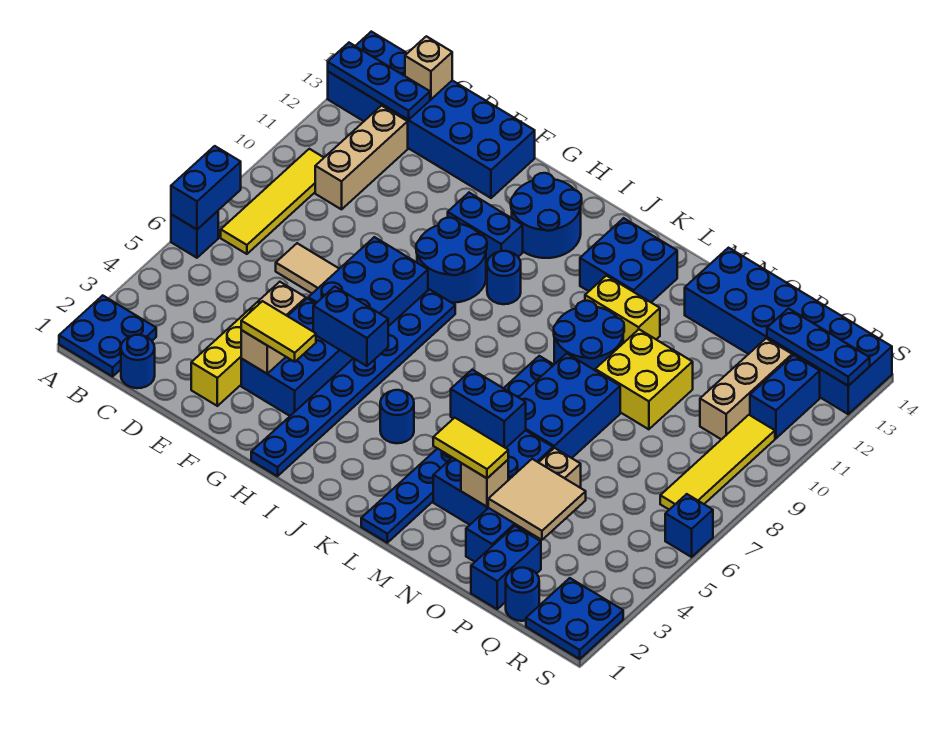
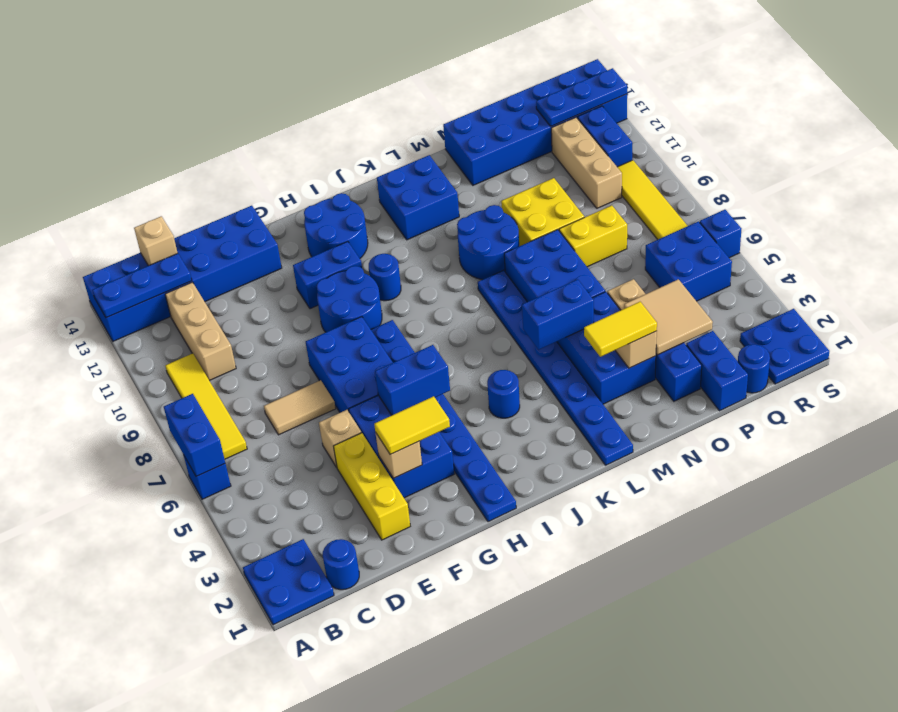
yellow 1x2 brick [585,276,660,343] -> yellow 1x2 brick moved to [559,206,627,267]
none -> blue 2x2 brick [645,221,732,301]

